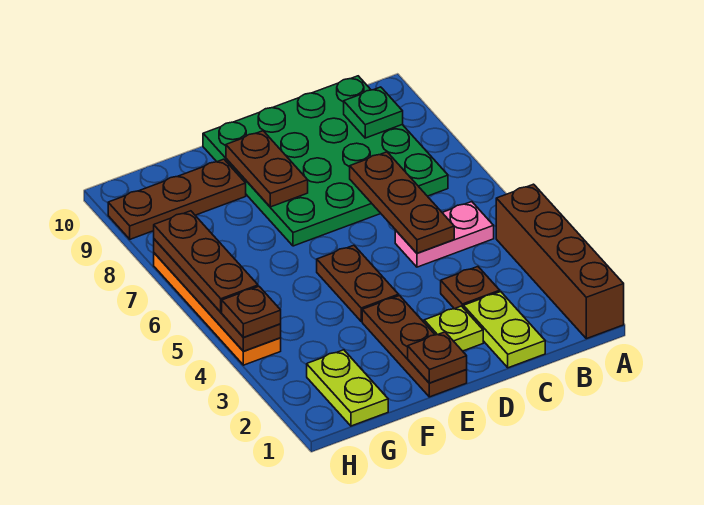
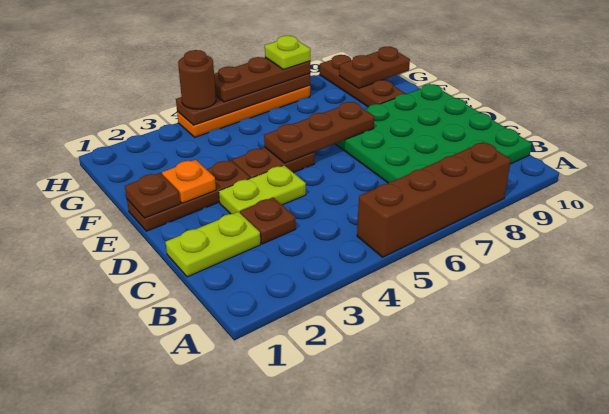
brown 1x4 brick [496,184,624,339] -> brown 1x4 brick moved to [357,142,511,257]
pink 1x2 plate [395,202,494,267] -> none
green 1x1 plate [344,87,403,138] -> none
brown 1x3 plate [350,152,454,253] -> brown 1x3 plate moved to [264,102,374,163]
lime 1x1 plate [424,306,483,351] -> lime 1x1 plate moved to [265,36,310,70]
none -> orange 1x1 plate [162,160,216,203]
brown 1x2 plate [226,131,308,207] -> brown 1x2 plate moved to [339,47,410,88]
lime 1x2 plate [307,350,388,426] -> lime 1x2 plate moved to [219,166,306,214]
brown 1x1 plate [222,286,281,337] -> brown 1x1 round brick [178,50,216,109]

